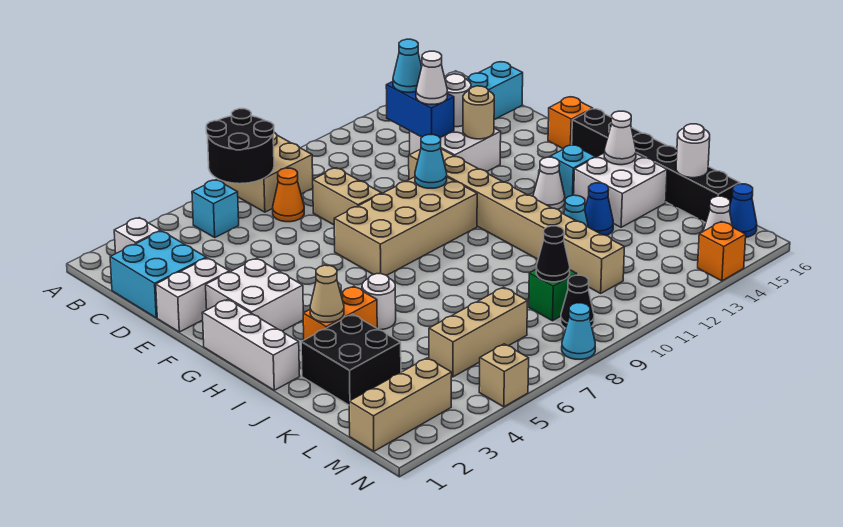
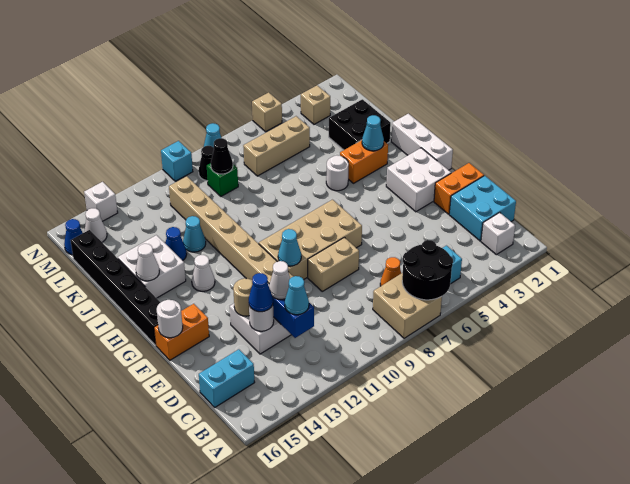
tan 1x2 brick [313,168,381,225] -> tan 1x2 brick turned to [308,237,359,291]
none -> blue 1x1 cone [249,273,273,312]
white 1x2 brick [156,258,230,332] -> orange 1x2 brick [434,163,484,214]
orange 1x1 brick [548,97,593,149] -> orange 1x2 brick [154,304,209,360]
cyan 1x1 brick [550,145,595,198] -> cyan 1x1 brick moved to [161,141,193,181]
tan 1x1 cone [310,265,344,322] -> cyan 1x1 cone [362,115,384,151]
white 1x1 round brick [676,124,710,178] -> white 1x1 round brick moved to [157,300,183,338]
tan 1x3 brick [349,358,452,451] -> tan 1x1 brick [301,86,330,124]
orange 1x1 brick [698,222,746,281] -> white 1x1 brick [84,182,118,221]

